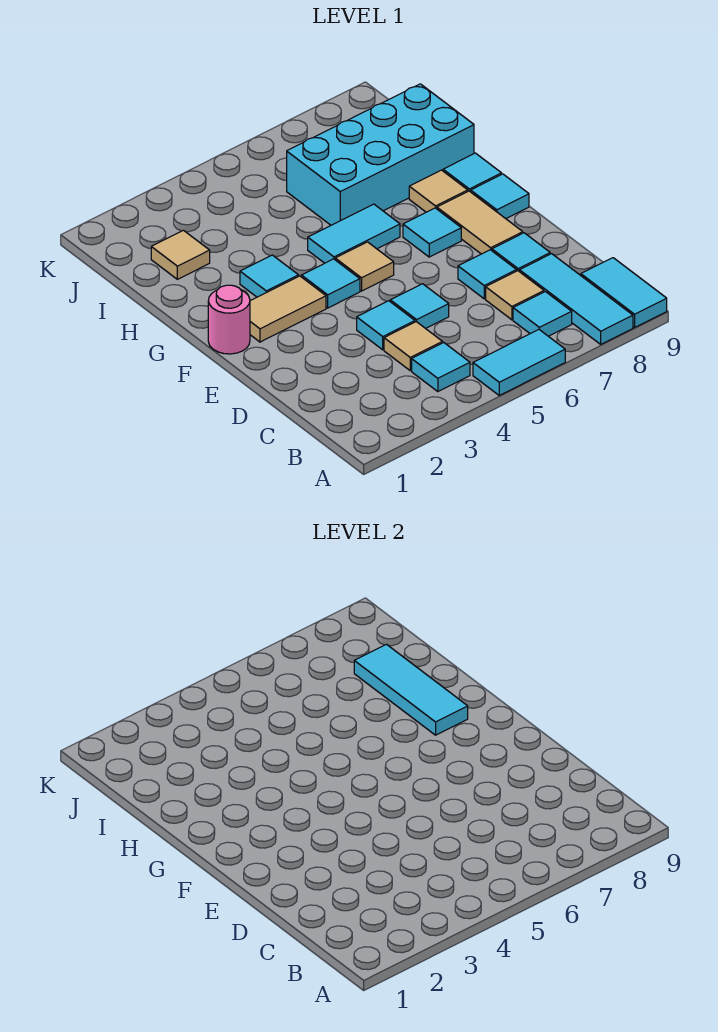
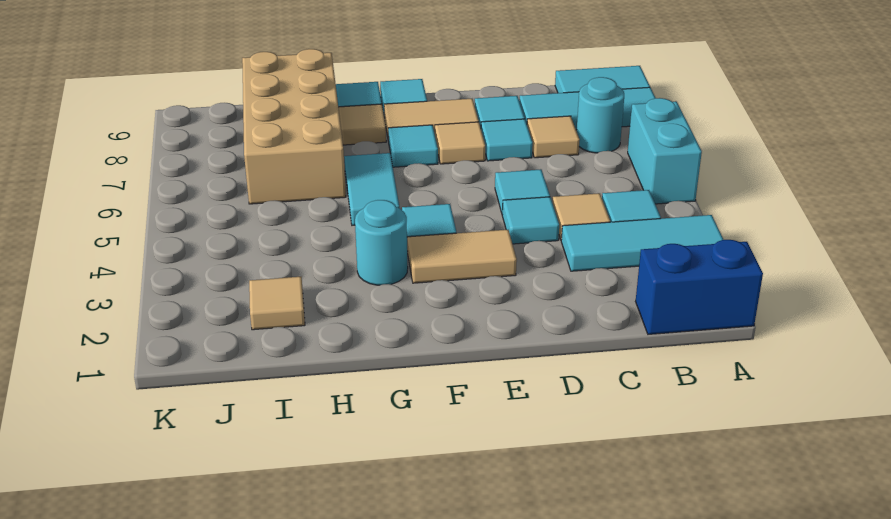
none -> blue 1x2 brick [636,240,763,334]
cyan 1x2 tile [473,330,565,395] -> cyan 1x2 brick [628,98,702,204]
cyan 1x1 tile [513,292,572,336] -> cyan 1x1 round brick [577,77,624,153]
pink 1x1 round brick [208,285,250,354] -> none
tan 1x2 tile [250,276,326,342] -> tan 1x2 tile turned to [407,230,517,283]
tan 1x1 tile [335,242,394,291] -> tan 1x1 tile moved to [435,122,485,164]
cyan 1x1 tile [240,255,299,297] -> cyan 1x1 round brick [355,200,408,285]
cyan 1x3 tile [354,644,468,735] -> cyan 1x3 tile moved to [561,215,724,271]
cyan 2x4 brick [287,84,474,225] -> tan 2x4 brick [242,49,346,204]

